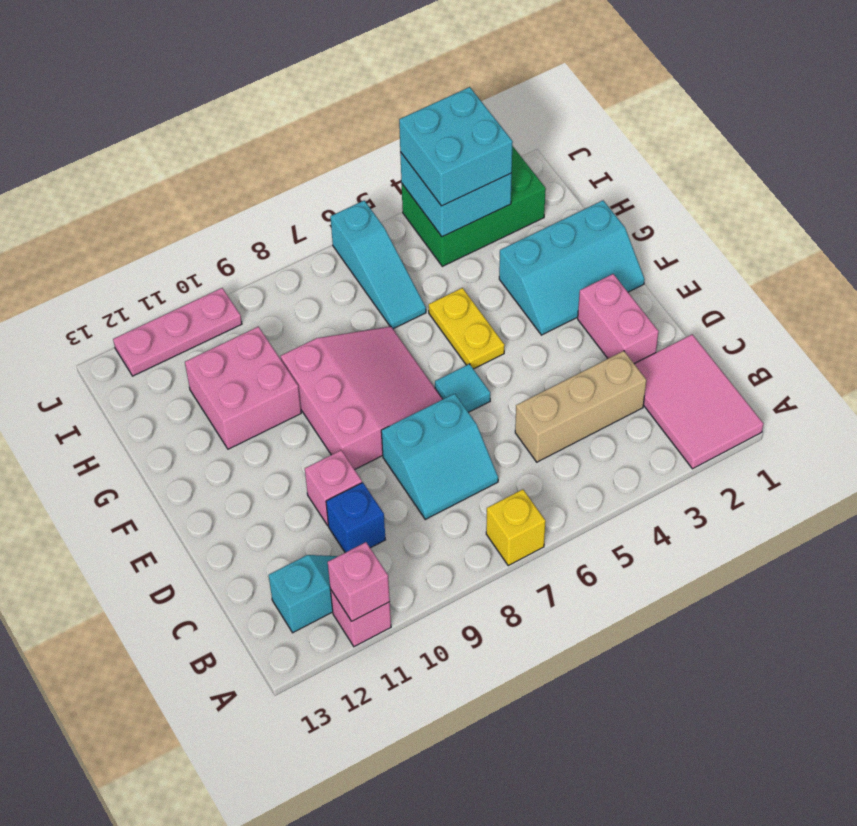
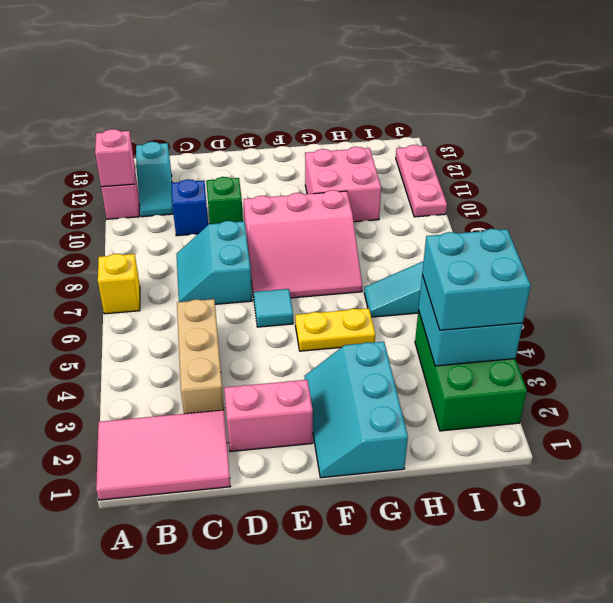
pink 1x1 brick [305,450,362,526] -> green 1x1 brick [206,177,243,224]

